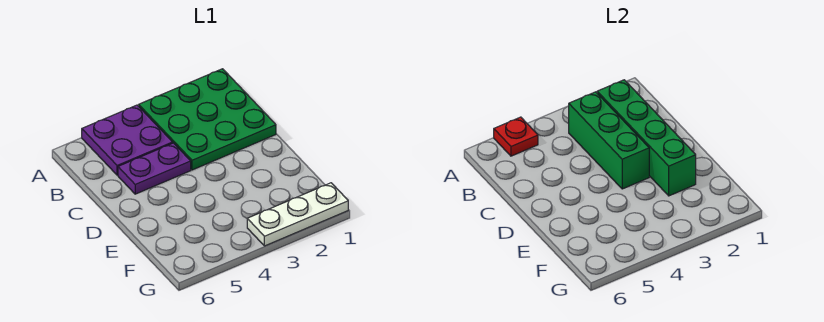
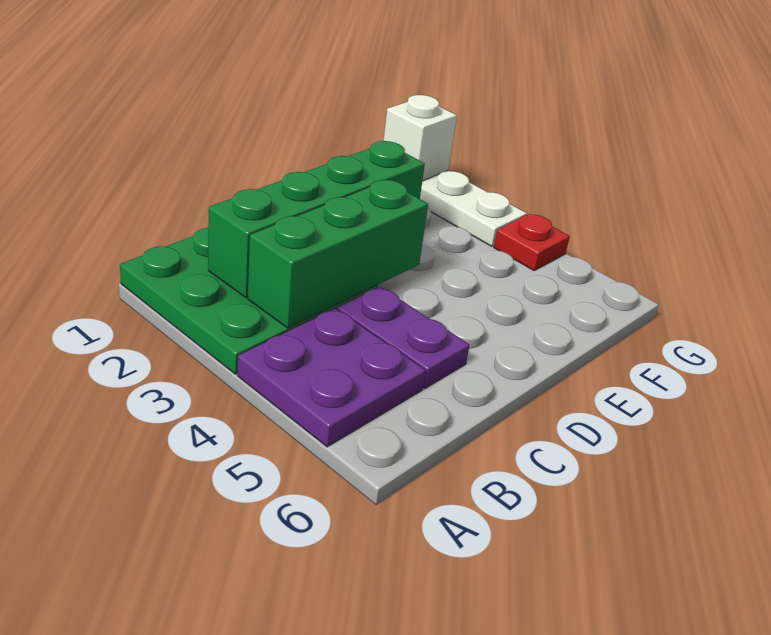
red 1x1 plate [494,117,538,156] -> red 1x1 plate moved to [494,214,570,271]
none -> white 1x1 brick [384,95,457,181]

